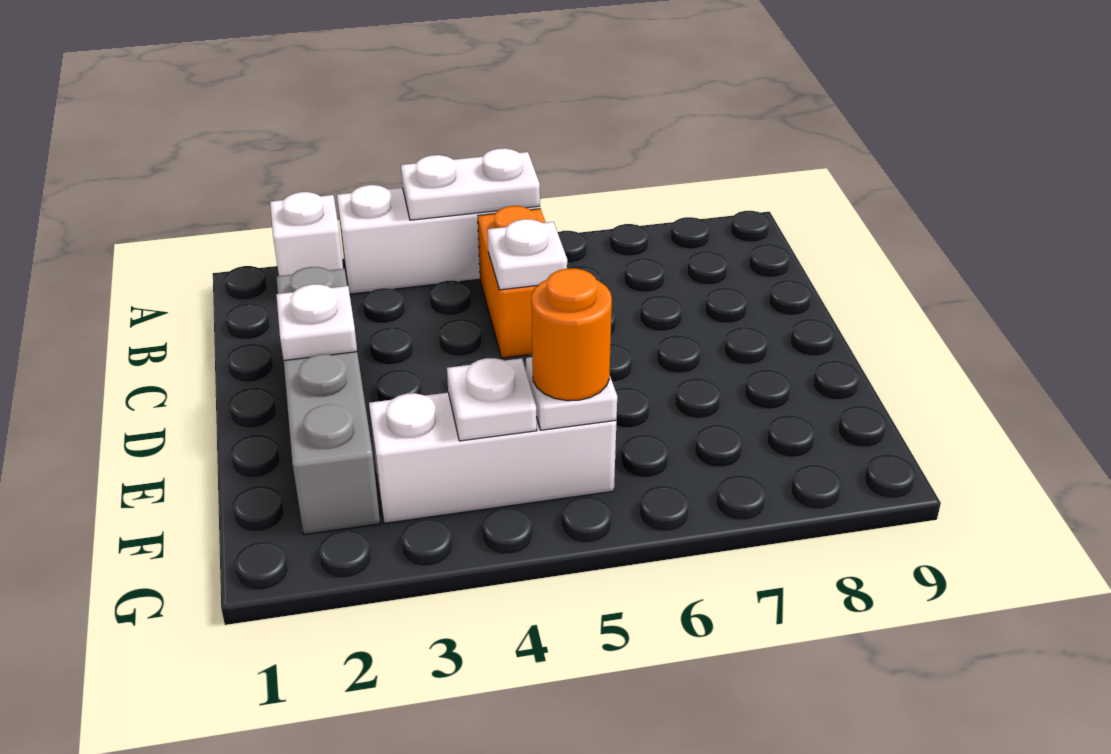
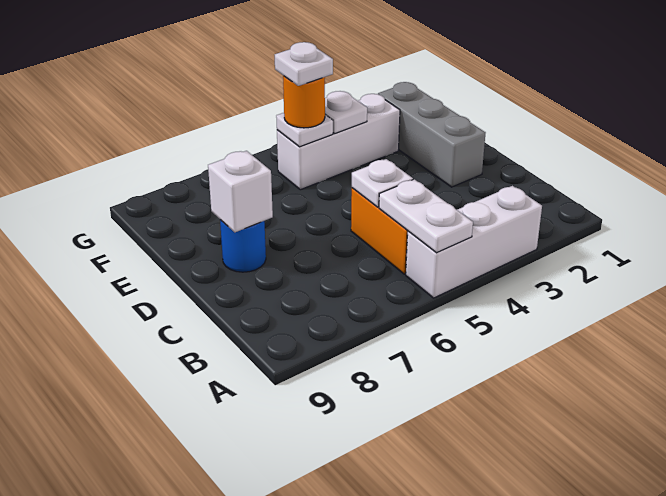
white 1x1 brick [270,192,343,276] -> white 1x1 brick moved to [208,151,273,232]
white 1x2 plate [401,148,540,220] -> white 1x2 plate turned to [379,179,473,253]
grey 1x4 brick [277,267,380,534] -> grey 1x3 brick [378,82,485,187]
white 1x1 plate [276,284,357,360] -> white 1x1 plate moved to [275,42,333,86]
none -> blue 1x1 round brick [220,220,266,272]

